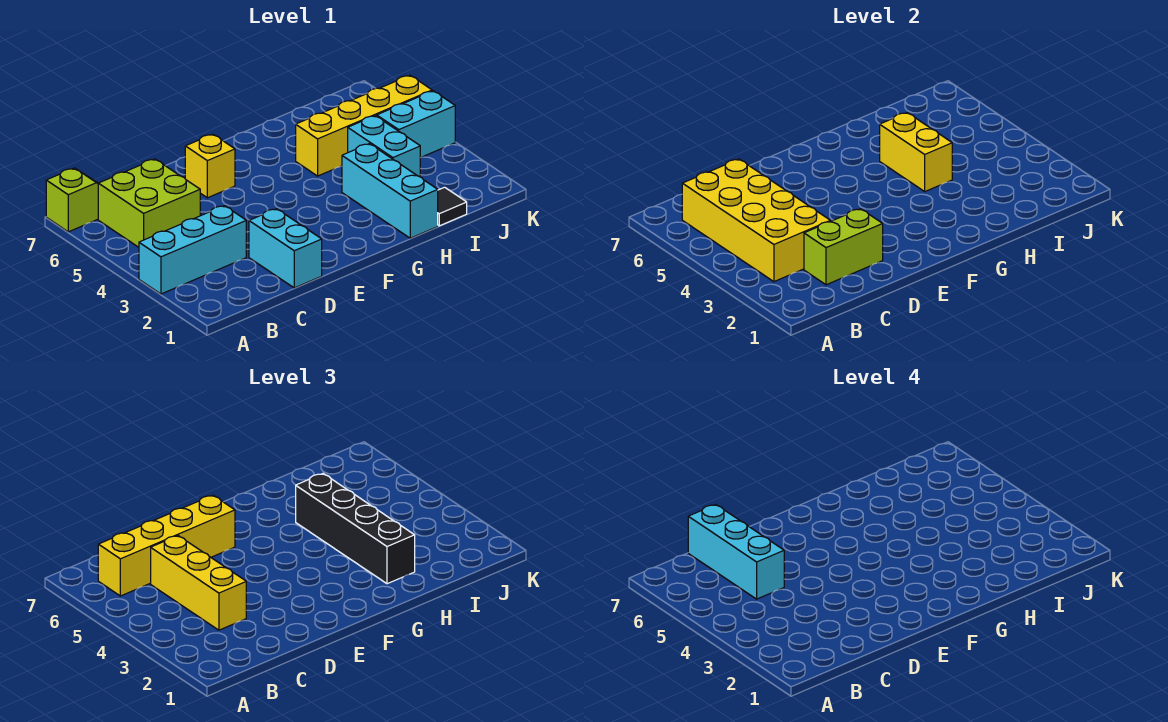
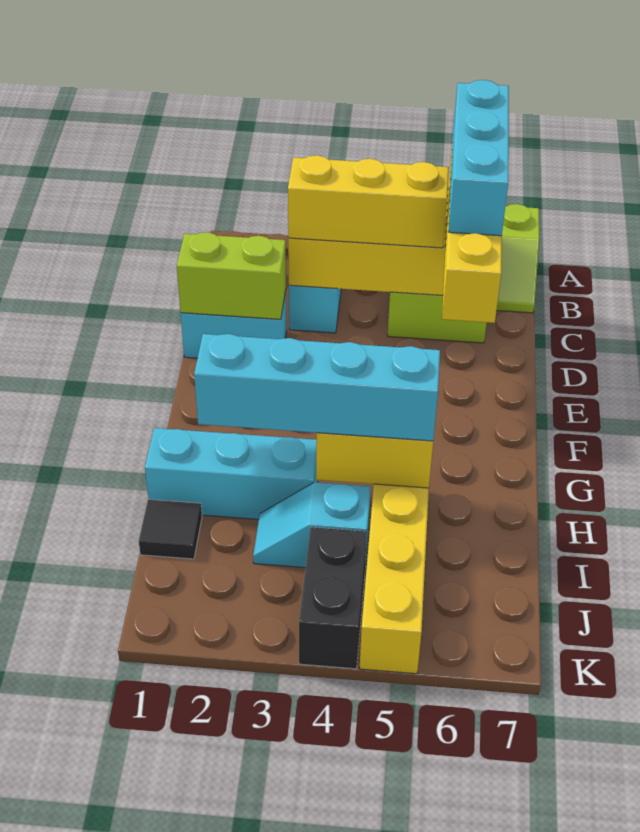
lime 1x2 brick [804,209,883,285] -> lime 1x2 brick turned to [177,232,286,319]
cyan 1x3 brick [688,505,784,599] -> cyan 1x3 brick turned to [448,80,509,236]
yellow 1x1 brick [185,134,235,198] -> none
black 1x4 brick [296,474,415,584] -> cyan 1x4 brick [194,334,440,441]
cyan 1x2 brick [348,116,420,177] -> cyan 1x2 slope [253,482,371,568]
cyan 1x2 brick [377,91,455,158] -> black 1x2 brick [299,527,367,669]

